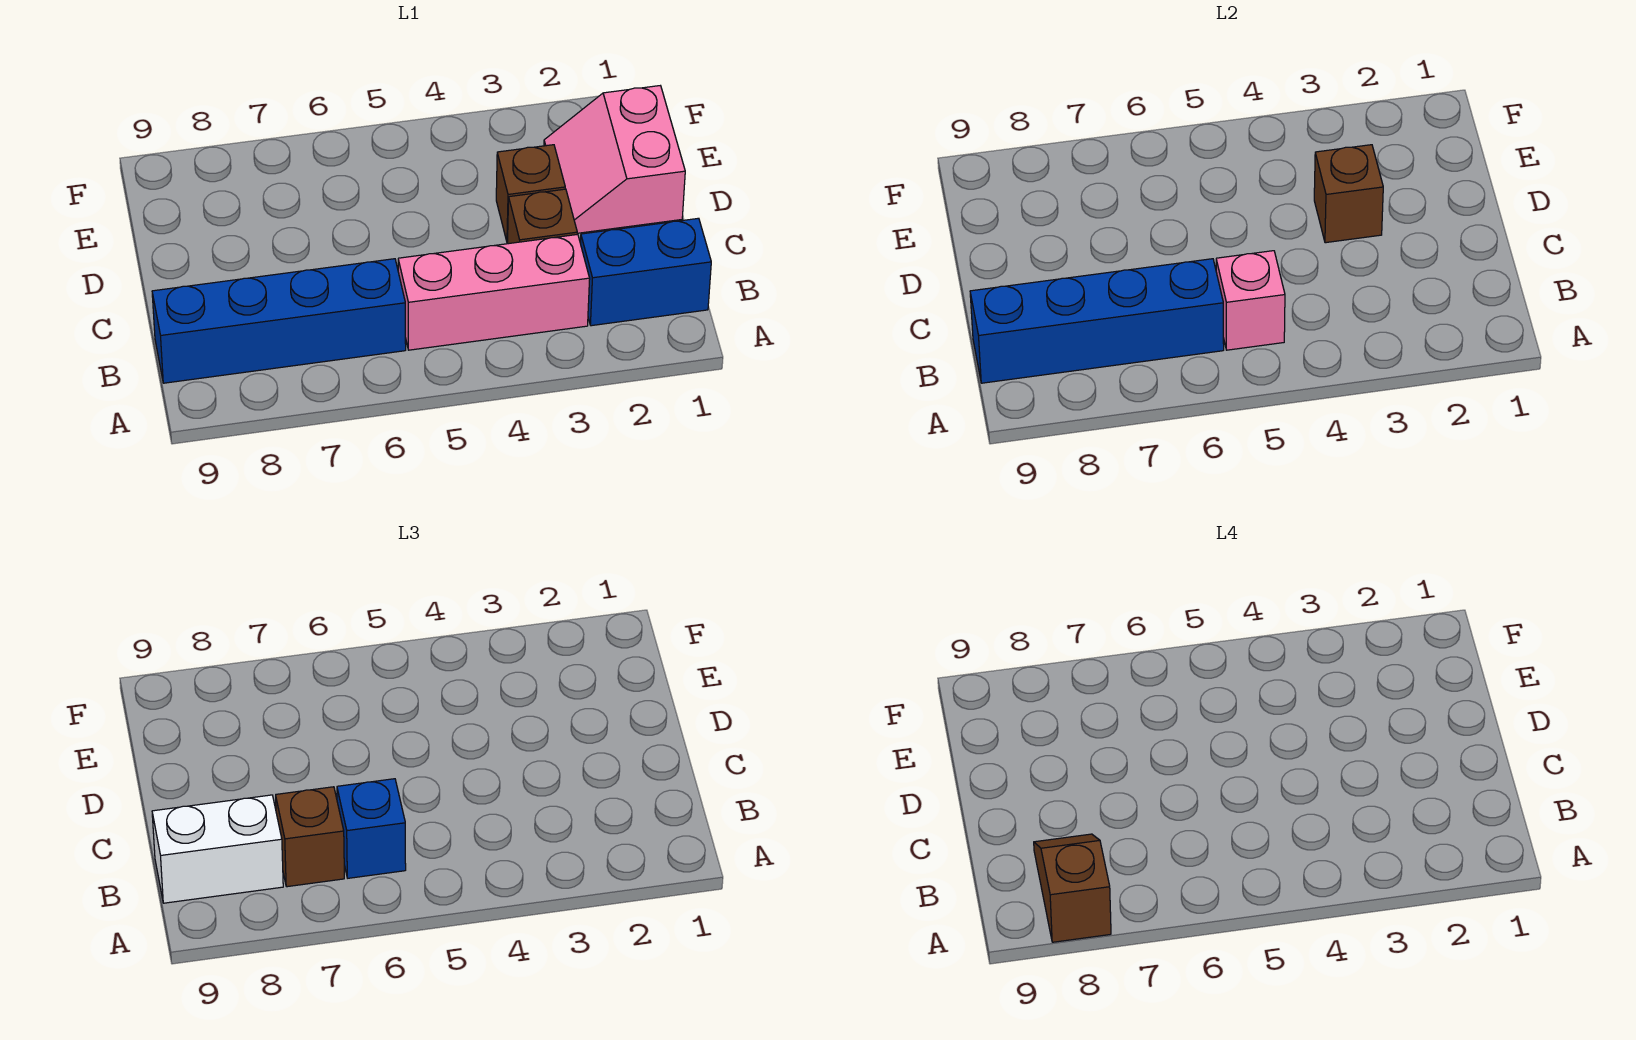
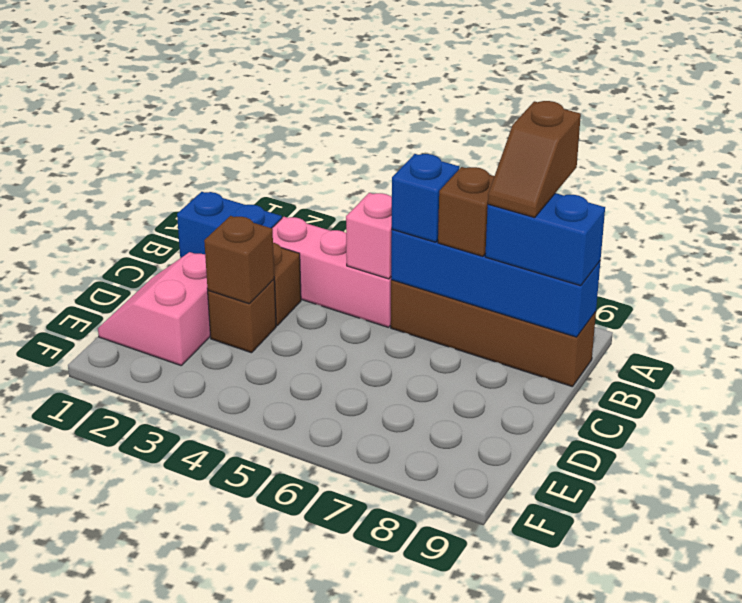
blue 1x4 brick [152,259,406,383] -> brown 1x4 brick [391,280,596,387]
white 1x2 brick [152,795,283,903] -> blue 1x2 brick [485,193,605,286]
pink 2x2 slope [544,86,685,233] -> pink 2x2 slope turned to [98,252,210,365]

